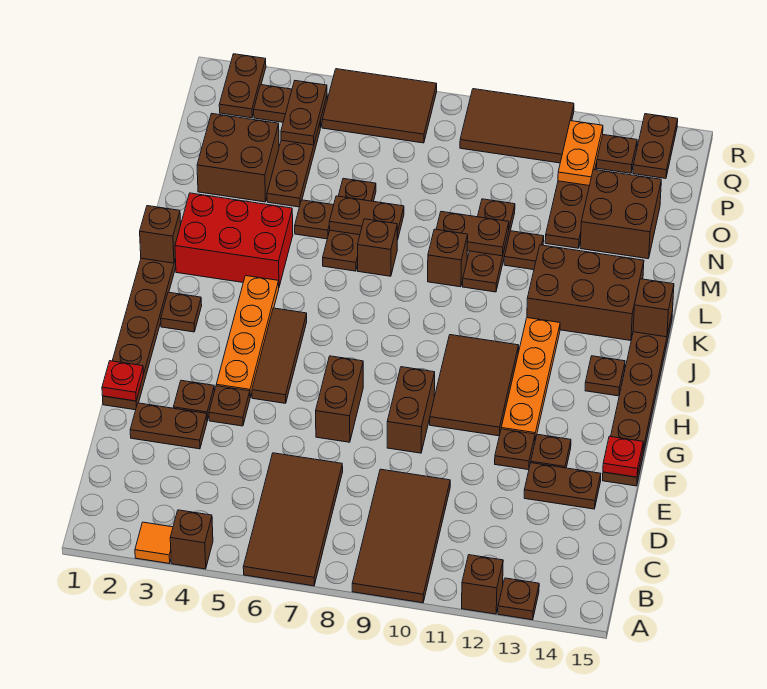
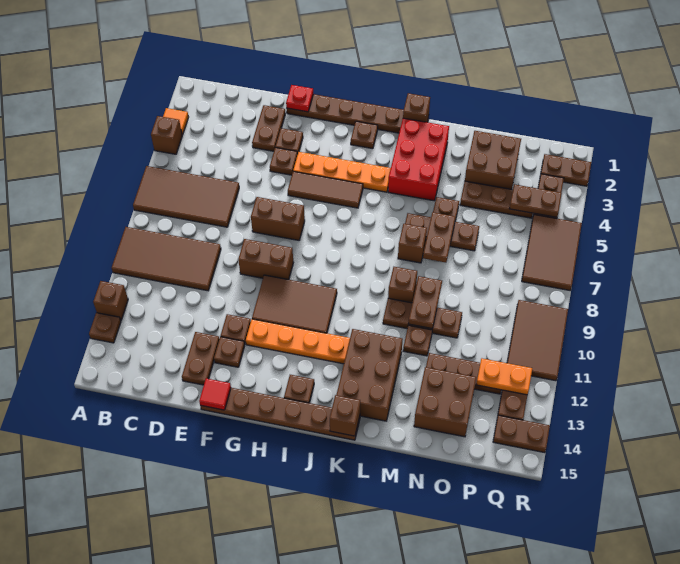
red 1x1 plate [603,436,643,477] -> red 1x1 tile [199,378,231,410]

